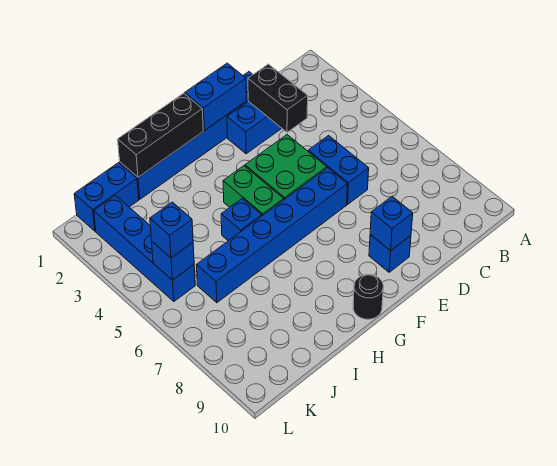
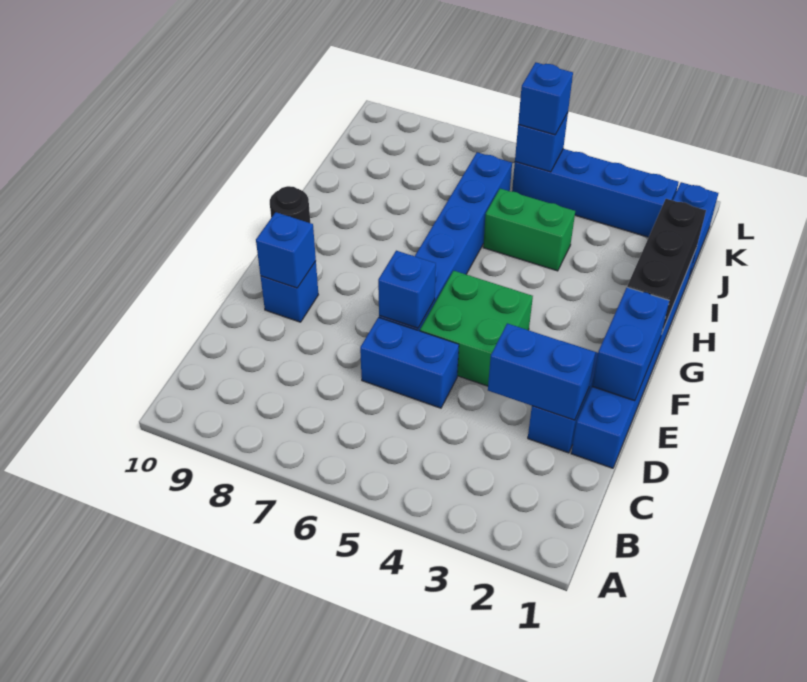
black 1x2 brick [248,64,308,132] -> blue 1x2 brick [488,323,595,420]
green 1x2 brick [223,166,284,216] -> green 1x2 brick moved to [483,189,575,271]
blue 1x1 brick [221,199,262,241] -> blue 1x1 brick moved to [378,251,436,328]

